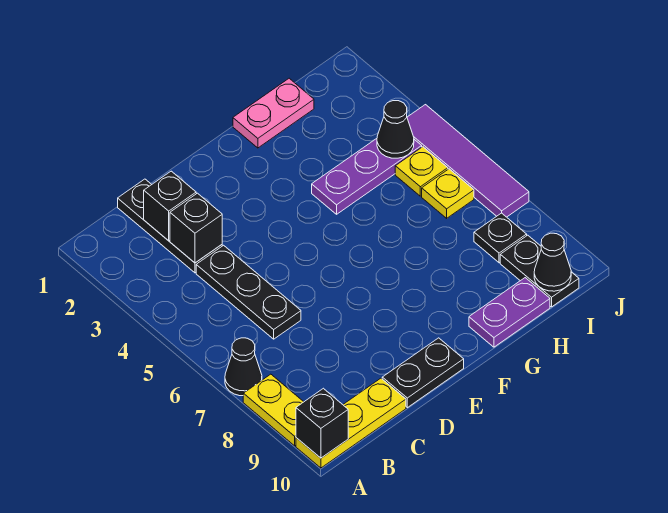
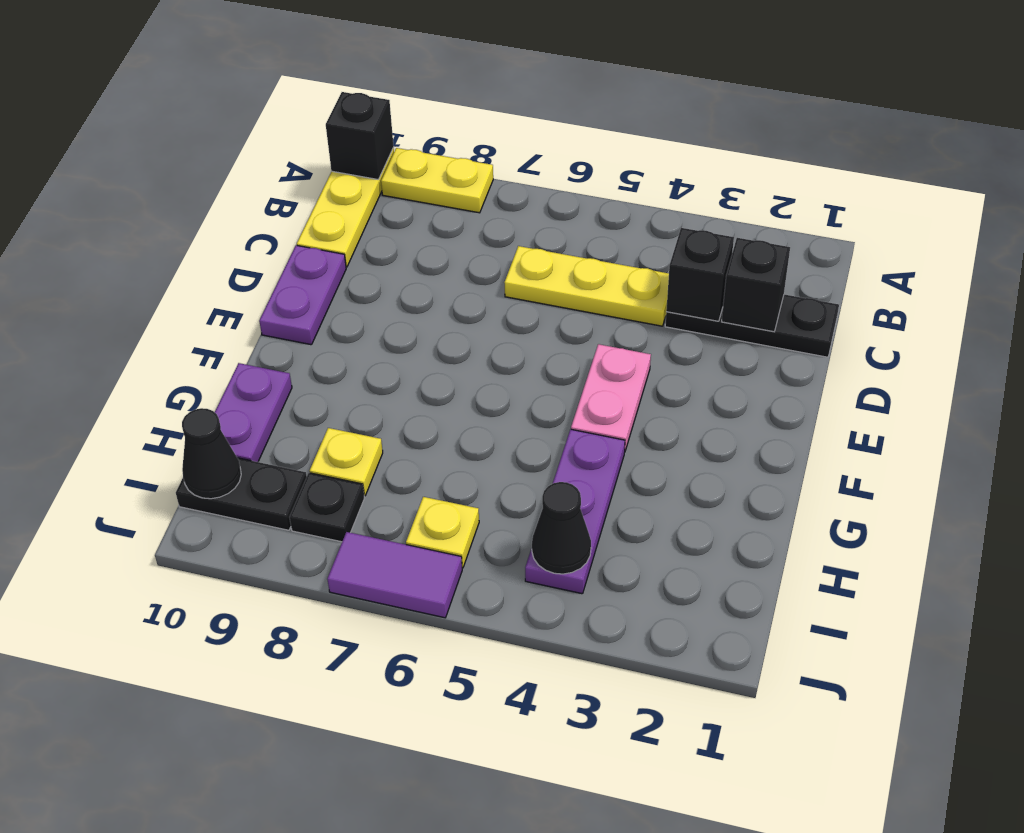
black 1x1 cone [225,338,262,396] -> none
black 1x3 plate [196,245,301,339] -> yellow 1x3 plate [504,246,669,326]
black 1x2 plate [382,338,464,408] -> purple 1x2 plate [259,245,346,345]
pink 1x2 plate [233,78,314,148] -> pink 1x2 plate moved to [571,344,651,451]
yellow 1x1 plate [395,147,448,196] -> yellow 1x1 plate moved to [310,428,383,496]
purple 1x4 tile [407,105,529,217] -> purple 1x2 tile [327,532,462,618]

